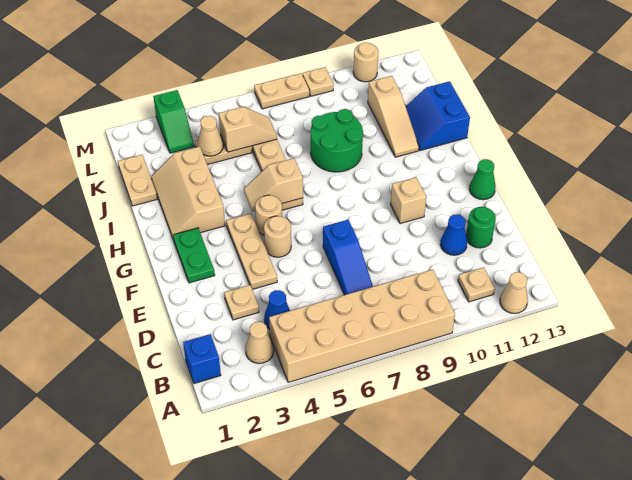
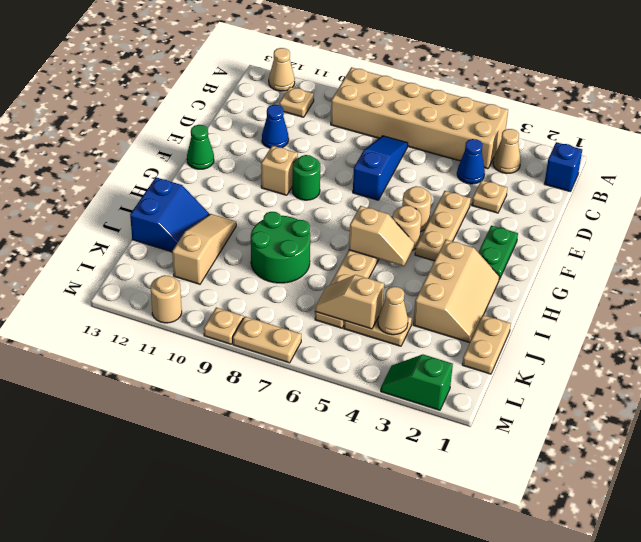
green 1x1 round brick [466,207,496,248] -> green 1x1 round brick moved to [292,155,320,200]
green 1x2 slope [153,90,194,153] -> green 1x2 slope turned to [381,354,453,410]

